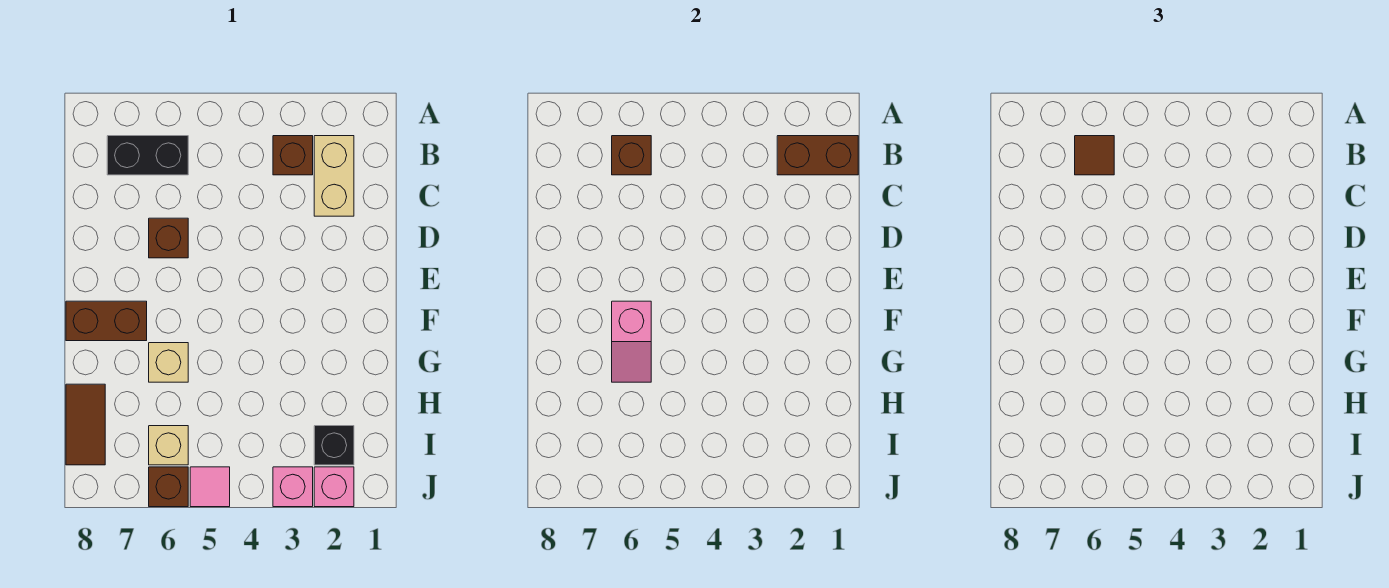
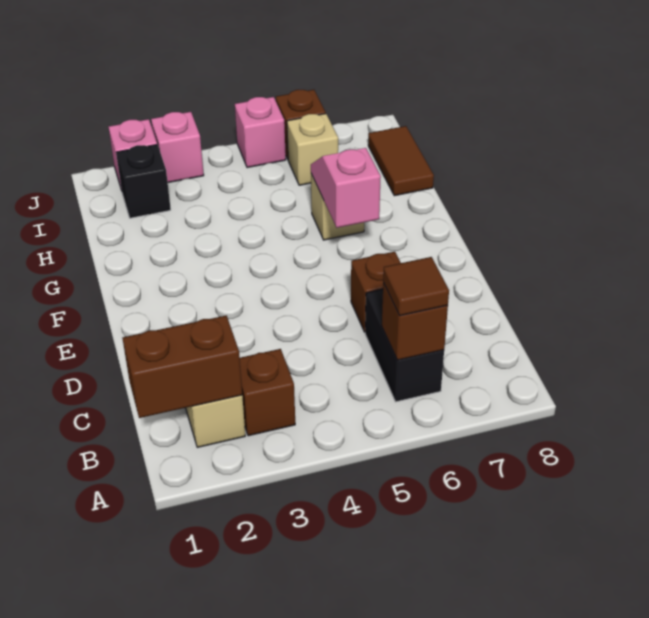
black 1x2 brick [107,136,188,175] -> black 1x2 brick turned to [365,289,444,402]
brown 1x2 brick [66,301,147,341] -> none
pink 1x1 tile [190,467,230,507] -> pink 1x1 brick [235,97,286,168]

